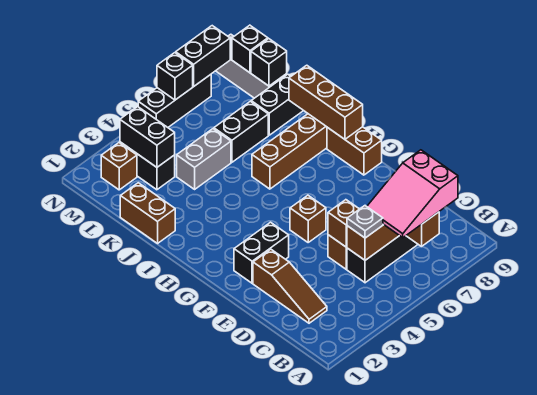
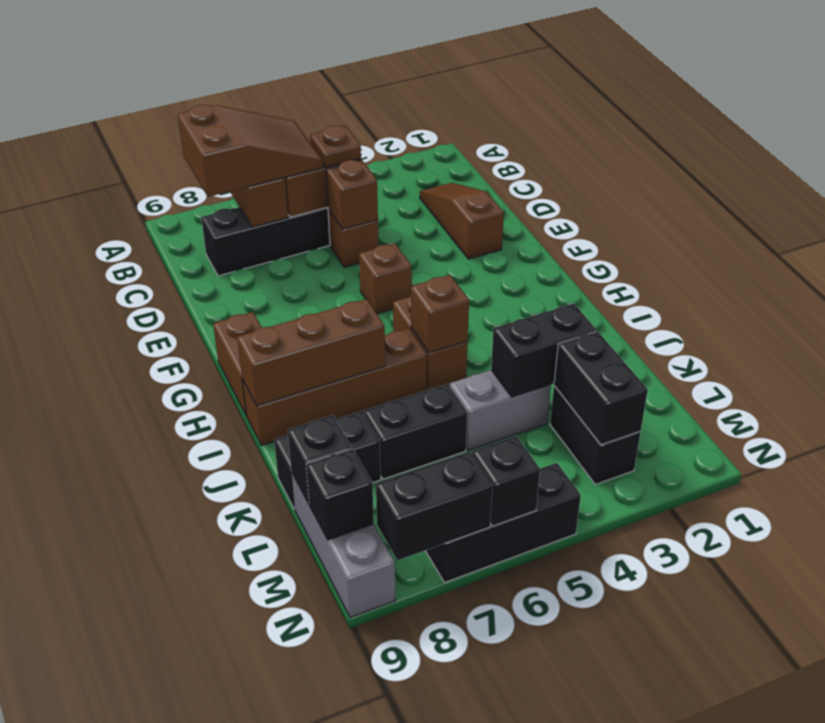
pink 2x3 slope [367,150,458,238] -> brown 2x3 slope [178,105,323,197]
grey 1x1 plate [347,206,383,238] -> brown 1x1 plate [310,126,361,167]
black 1x2 brick [234,222,289,283] -> black 1x2 brick moved to [491,304,597,397]
brown 1x3 brick [289,65,363,139] -> brown 1x3 brick turned to [237,299,385,406]
brown 1x2 brick [120,183,175,243] -> brown 1x2 brick moved to [393,296,468,390]
brown 1x1 brick [101,143,137,190] -> brown 1x1 brick moved to [411,275,469,353]

